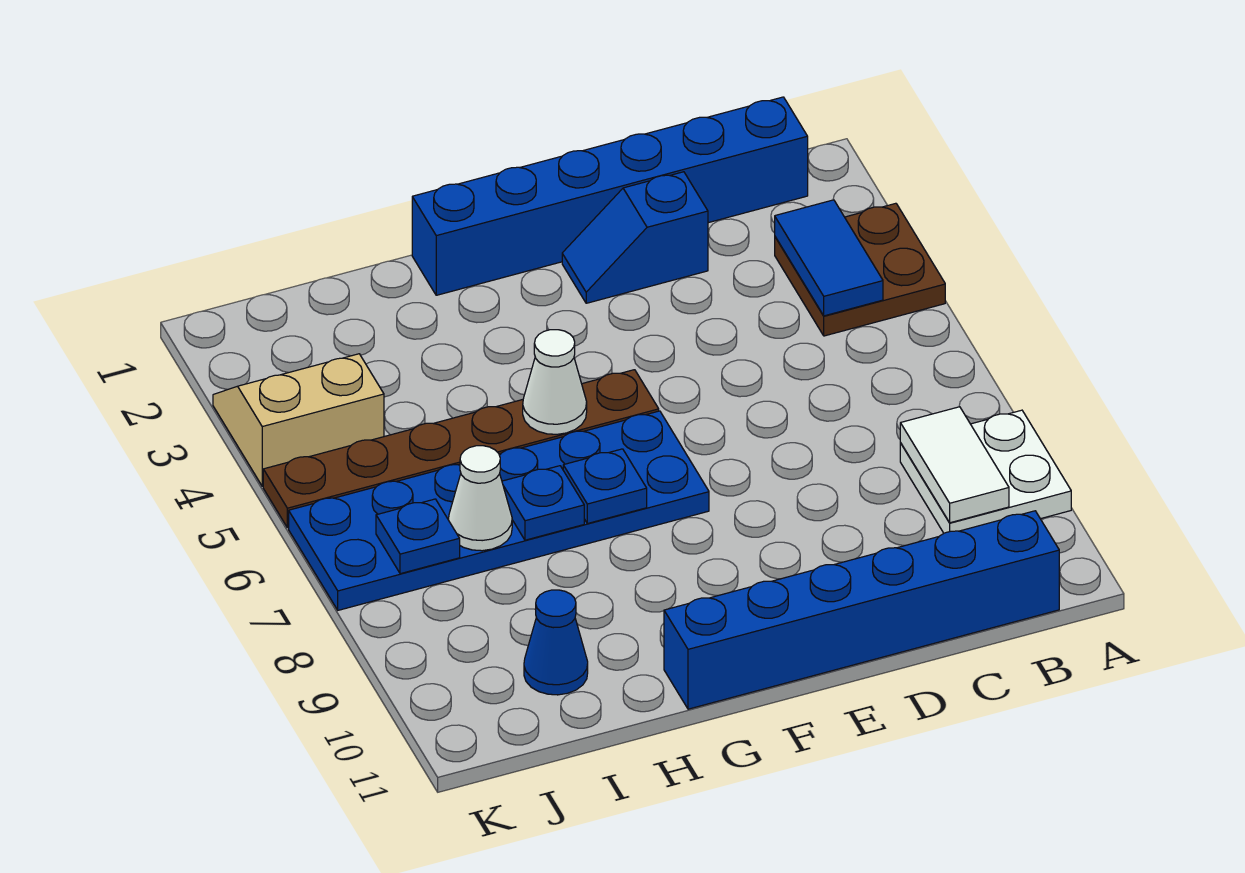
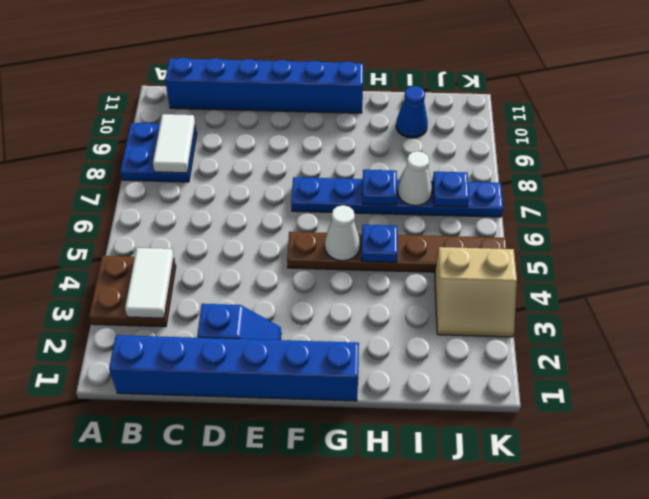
white 2x2 plate [900,410,1071,533] -> blue 2x2 plate [120,123,197,182]
blue 1x2 tile [775,200,883,316] -> white 1x2 tile [125,248,174,318]
blue 2x6 plate [289,411,709,610] -> blue 1x6 plate [291,177,503,217]
blue 1x1 plate [563,449,647,524] -> blue 1x1 plate moved to [361,225,398,262]

